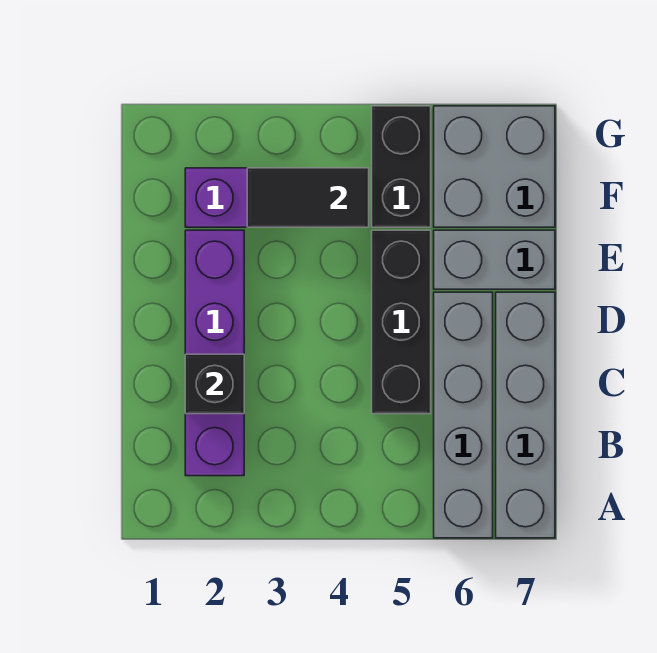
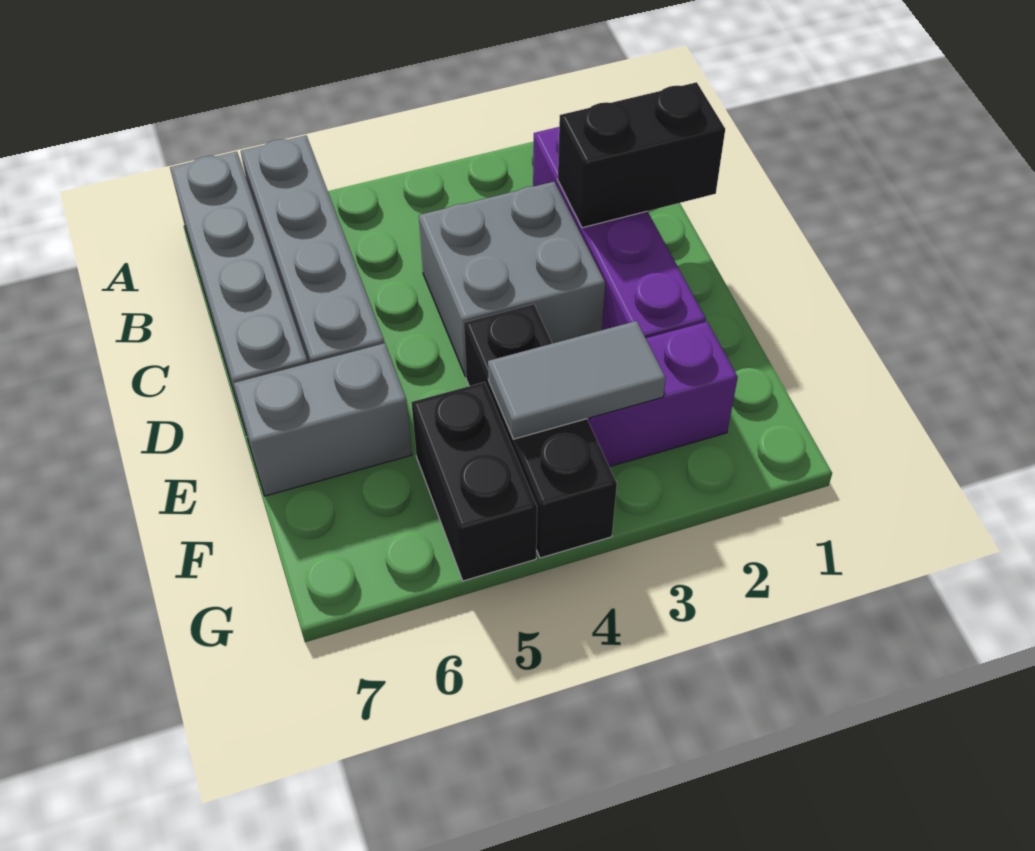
black 1x1 brick [185,354,244,414] -> black 1x2 brick [558,82,725,228]
black 1x3 brick [372,230,431,414] -> black 1x3 brick moved to [464,304,617,558]
black 1x2 tile [247,168,369,227] -> grey 1x2 tile [488,321,666,439]
grey 2x2 brick [434,106,555,227] -> grey 2x2 brick moved to [419,182,605,377]

